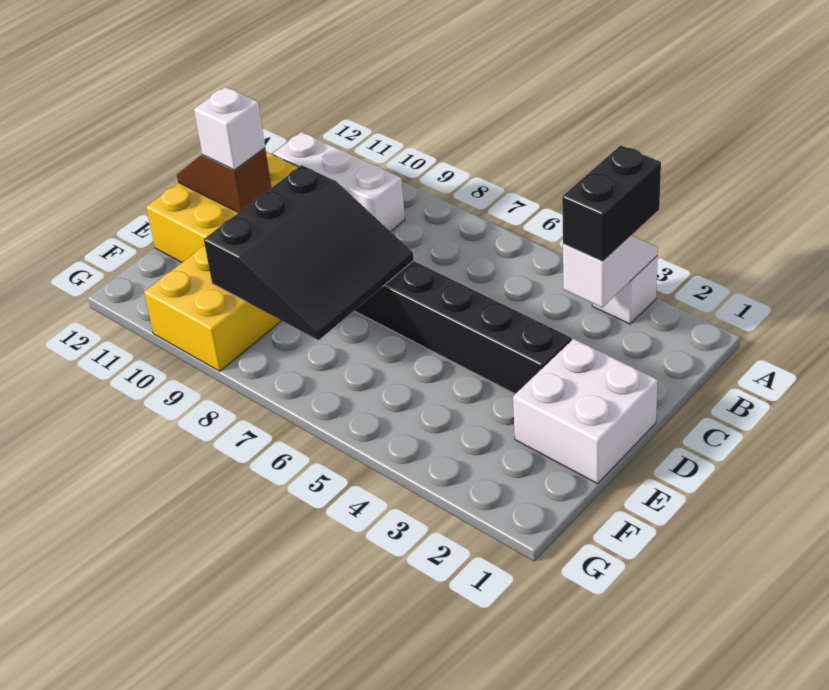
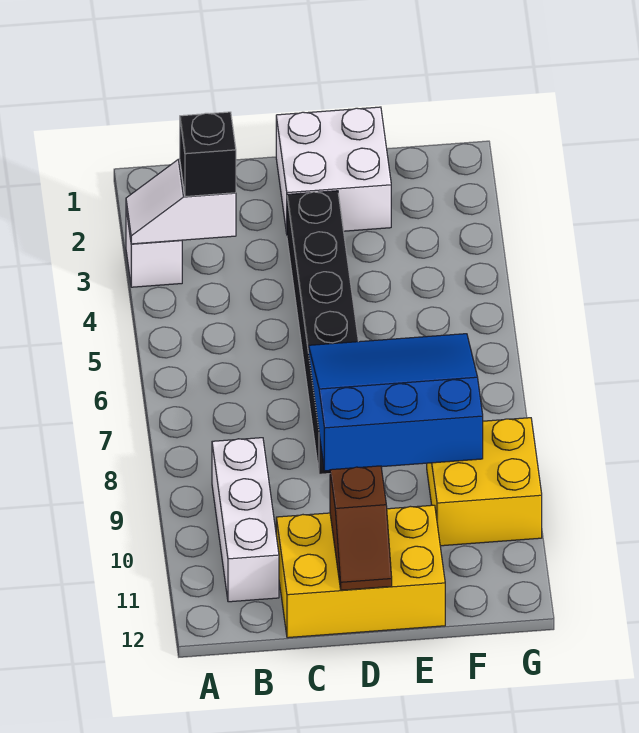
black 1x2 brick [562,145,661,262] -> black 1x1 brick [180,112,236,197]
black 3x3 slope [204,165,414,340] -> blue 3x3 slope [309,334,483,471]
white 1x1 brick [194,87,265,170] -> none

